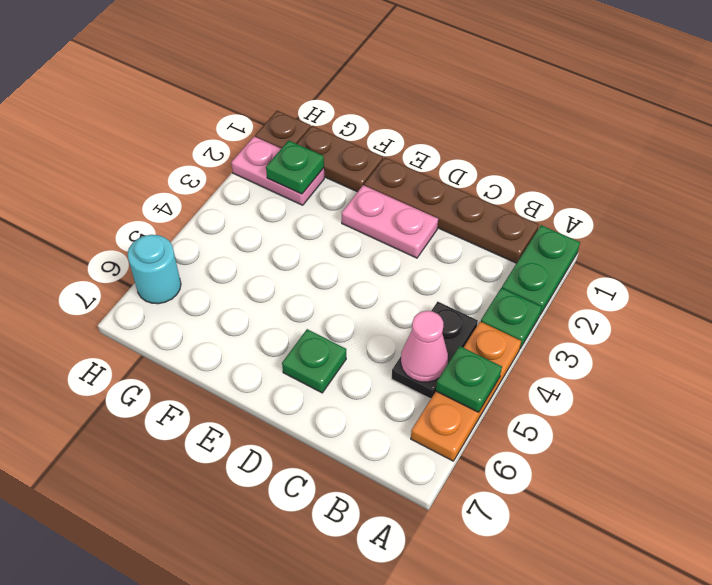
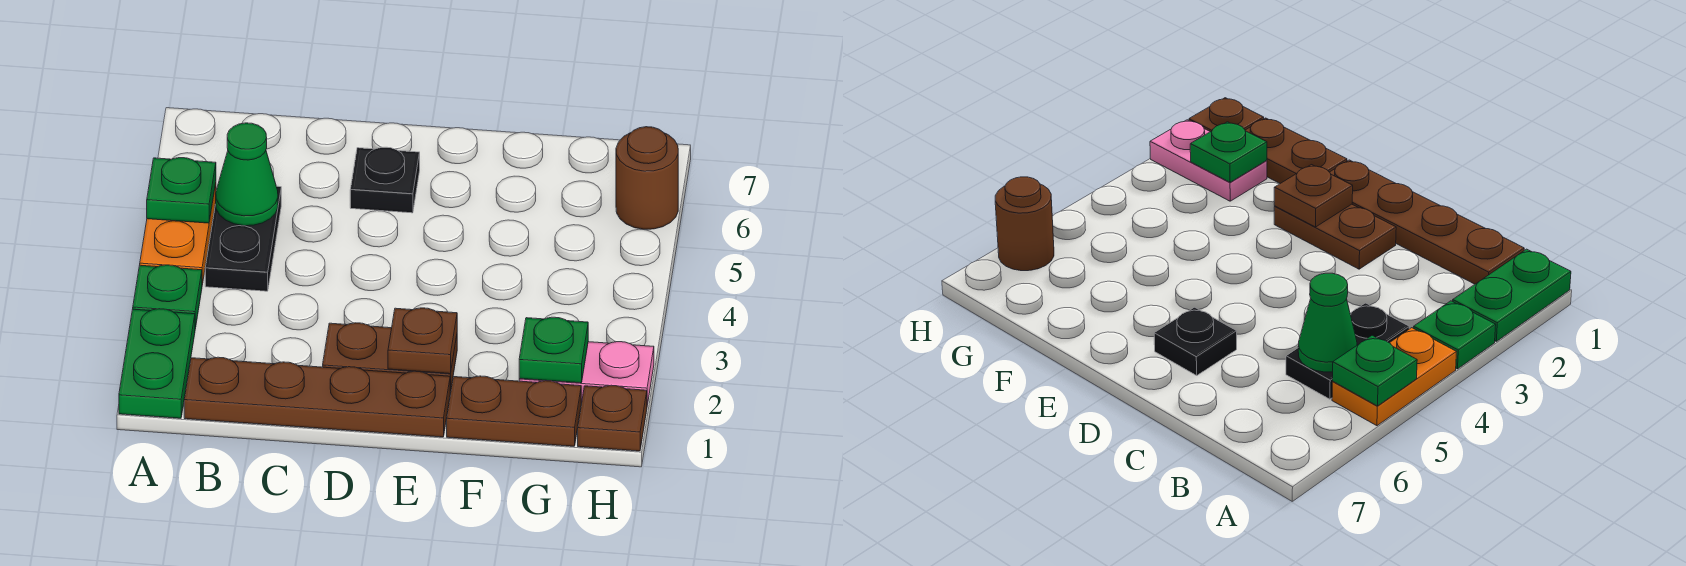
orange 1x3 plate [411,321,521,461] -> orange 1x2 plate [140,184,216,285]
pink 1x1 cone [401,311,448,382] -> green 1x1 cone [216,123,278,226]
pink 1x2 plate [342,185,438,258] -> brown 1x2 plate [323,323,457,393]
green 1x1 plate [282,329,346,393] -> black 1x1 plate [350,147,420,213]
none -> brown 1x1 plate [388,308,457,374]
cyan 1x1 round brick [128,235,181,304] -> brown 1x1 round brick [616,127,678,229]

